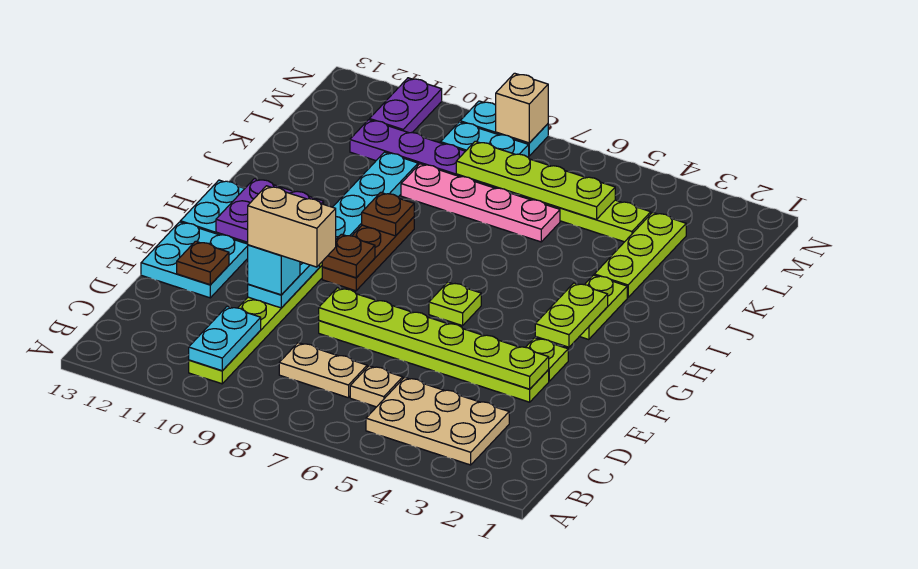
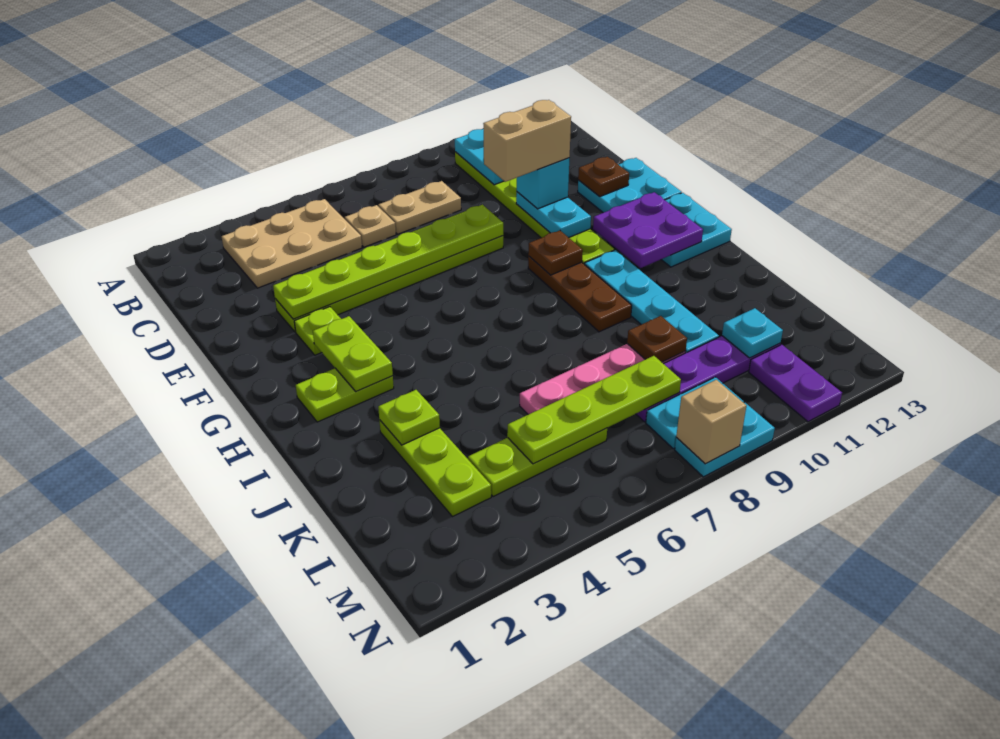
lime 1x1 plate [429,282,481,326] -> lime 1x1 plate moved to [378,390,440,445]
lime 1x2 plate [579,275,627,340] -> lime 1x2 plate turned to [296,368,394,422]
brown 1x1 plate [362,192,414,236] -> brown 1x1 plate moved to [627,316,687,362]
none -> cyan 1x1 plate [722,308,783,358]

